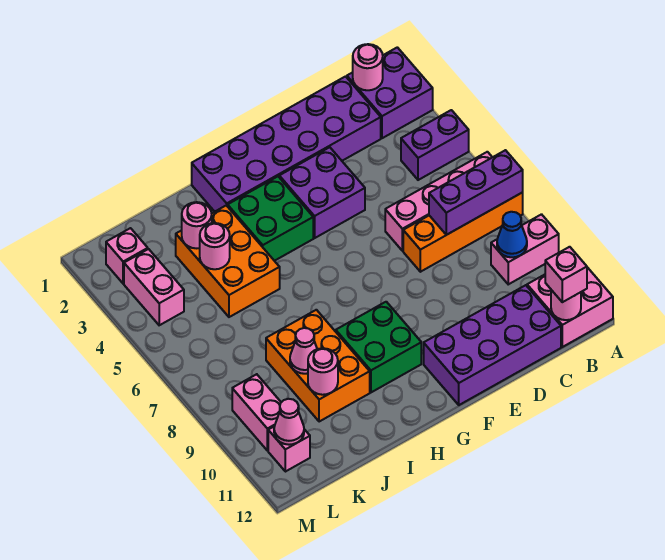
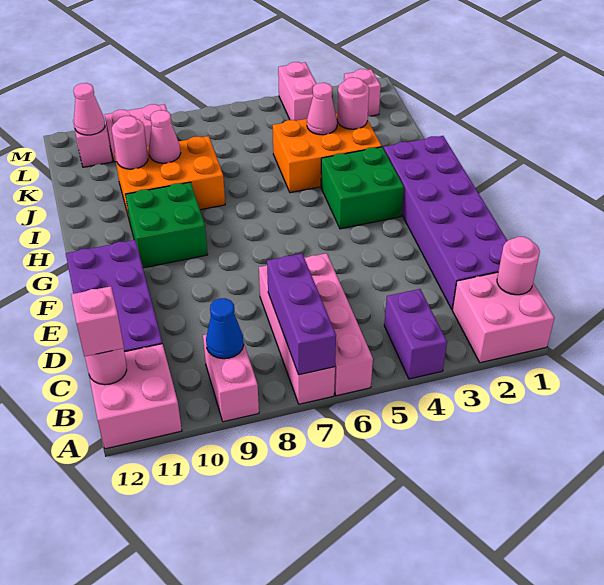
purple 2x2 brick [347,47,433,138] -> pink 2x2 brick [452,272,554,363]
orange 1x4 brick [403,192,523,272] -> pink 1x4 brick [259,265,335,404]
purple 2x2 brick [279,147,365,238] -> none
pink 1x1 round brick [200,223,230,269] -> pink 1x1 cone [307,83,337,135]
pink 1x2 brick [124,249,184,325] -> pink 1x2 brick turned to [278,62,316,121]

